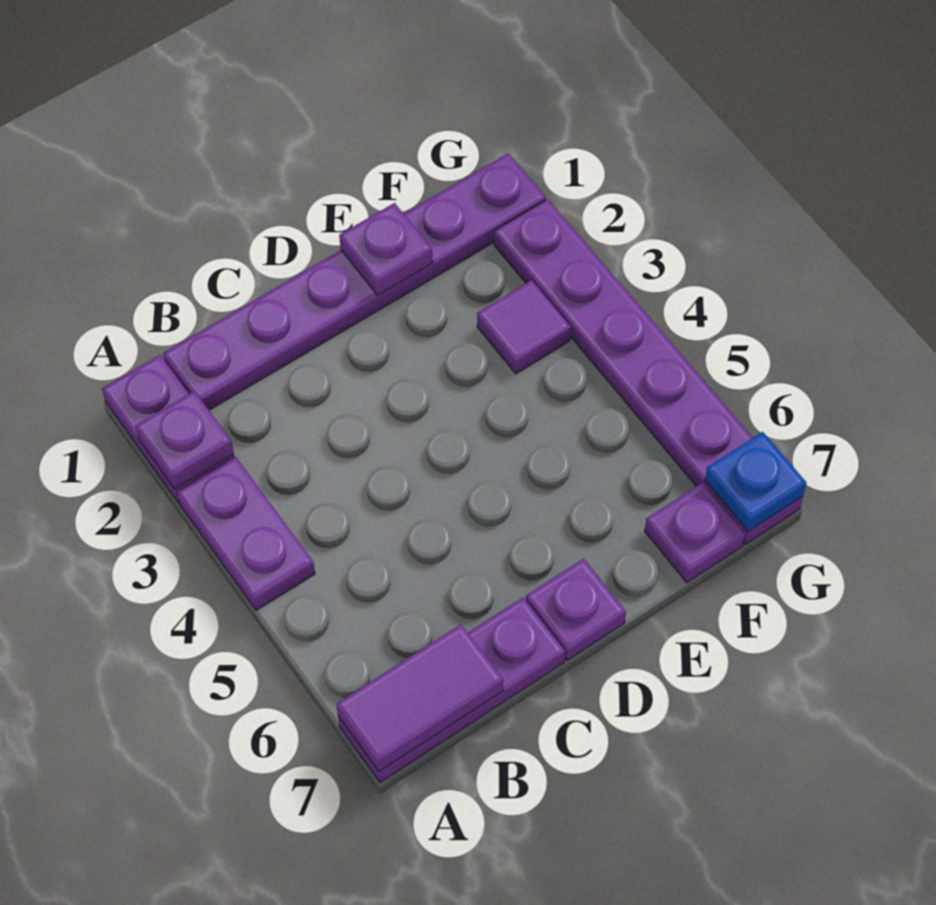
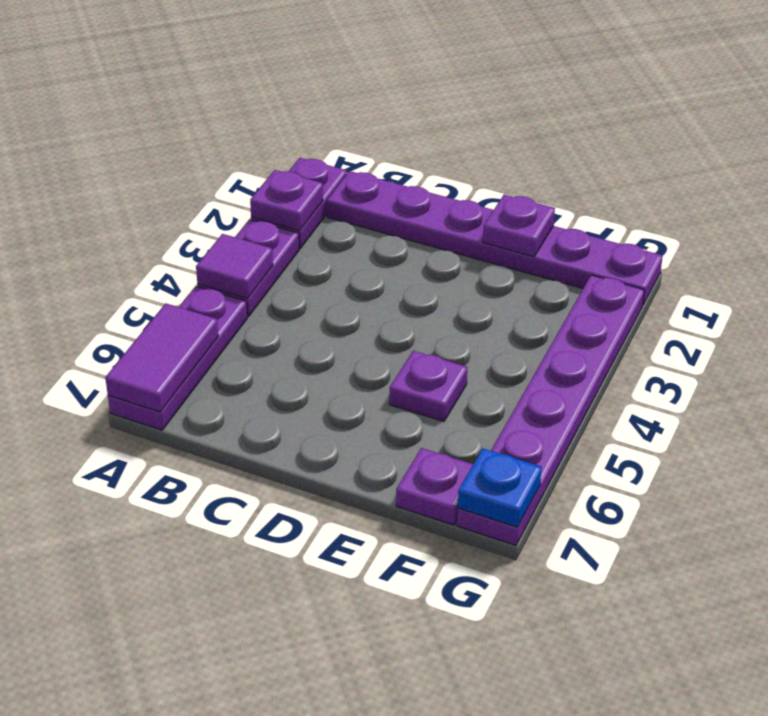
purple 1x3 plate [338,598,565,782] -> purple 1x3 plate turned to [108,286,247,430]
purple 1x2 tile [336,624,503,771] -> purple 1x2 tile turned to [105,303,218,412]
purple 1x1 plate [526,559,626,661] -> purple 1x1 plate moved to [389,351,467,421]
purple 1x1 tile [477,280,571,374] -> purple 1x1 tile moved to [196,234,273,299]

